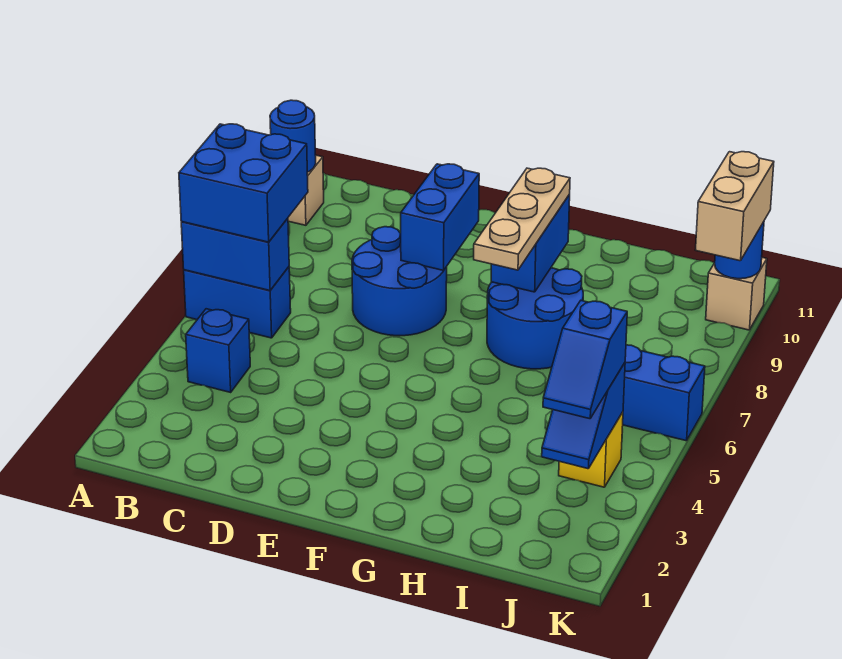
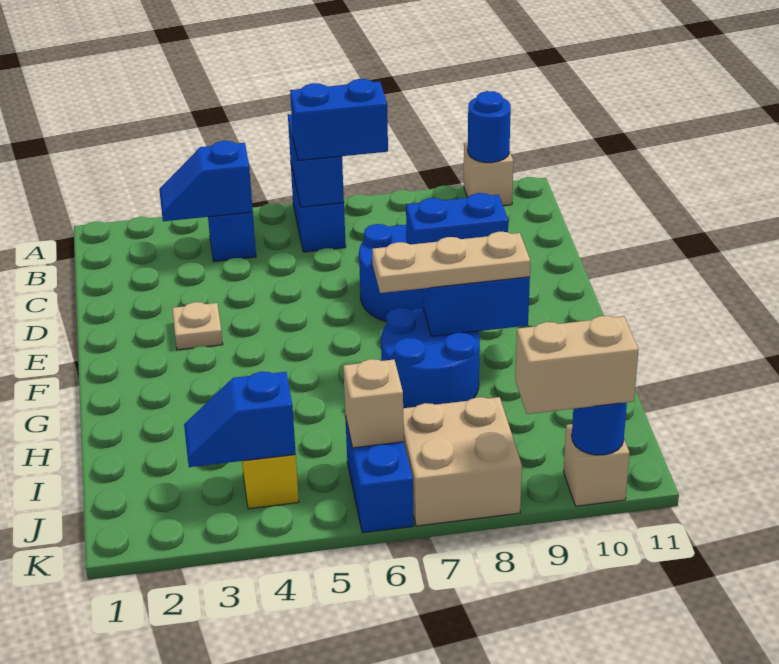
blue 2x2 brick [179,124,308,242] -> blue 1x2 brick [290,79,388,161]
none -> tan 1x1 plate [172,302,223,350]
blue 1x2 slope [543,301,627,419] -> blue 1x2 slope moved to [159,141,253,221]
none -> tan 1x1 brick [343,359,404,448]
none -> tan 2x2 brick [403,397,522,526]

